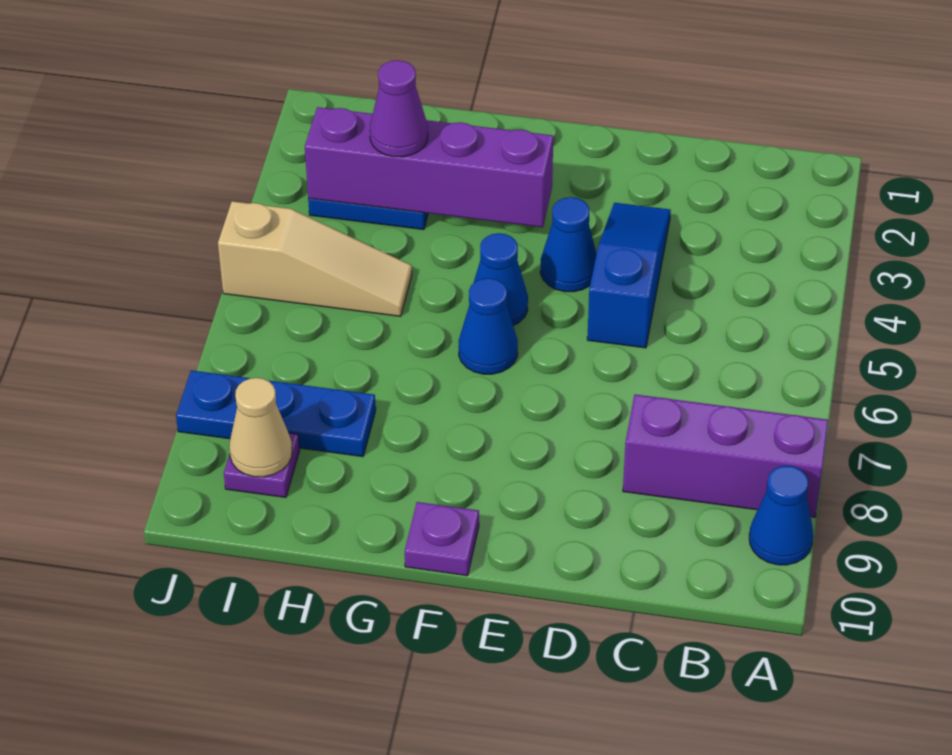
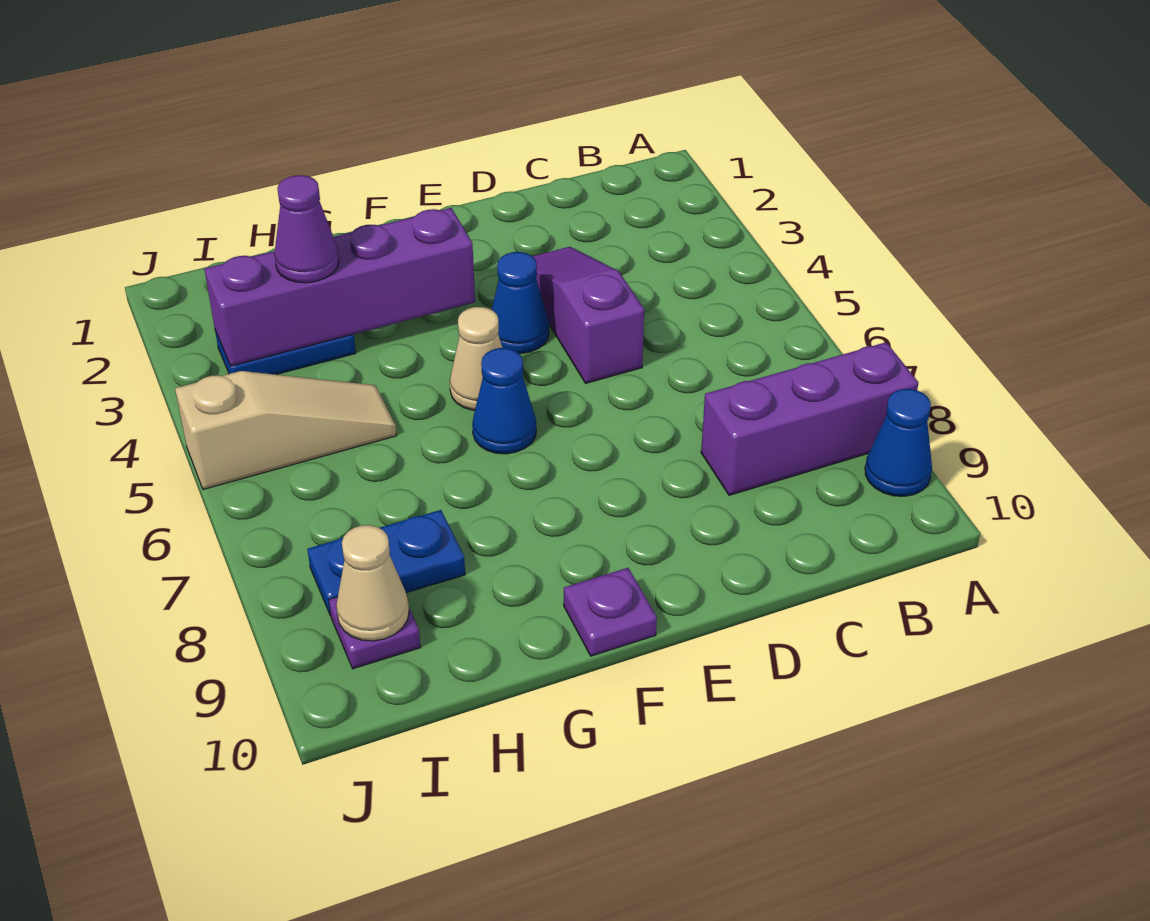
blue 1x3 slope [587,203,671,348] -> purple 1x3 slope [532,247,644,383]
blue 1x1 cone [474,233,528,326] -> tan 1x1 cone [450,307,502,410]
blue 1x3 plate [176,370,376,457] -> blue 1x2 plate [307,510,465,616]

